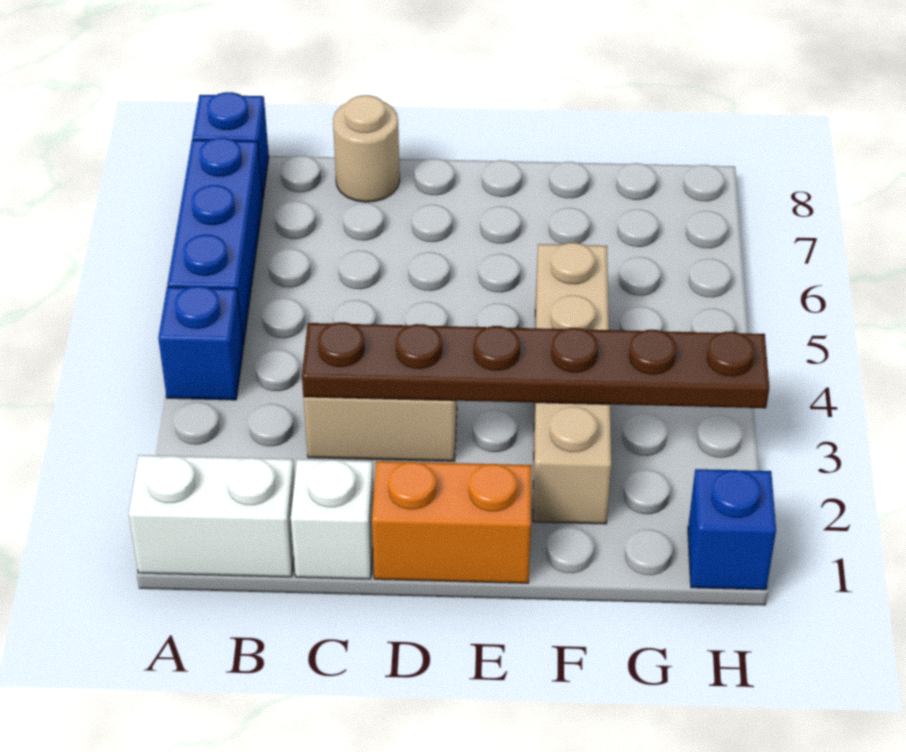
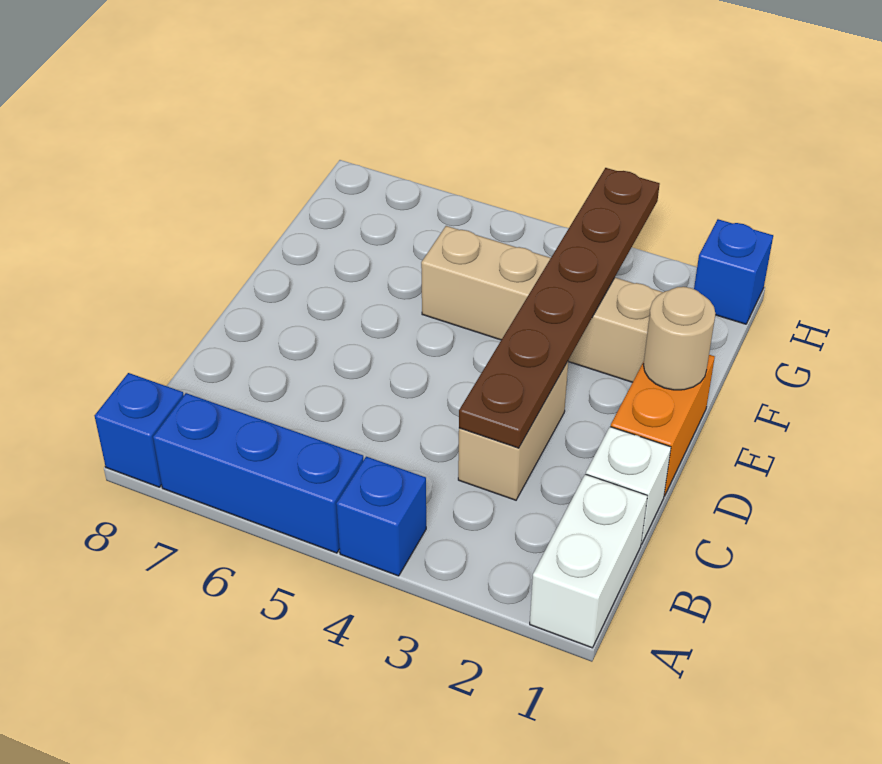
tan 1x1 round brick [333,95,400,202] -> tan 1x1 round brick moved to [643,287,715,390]

